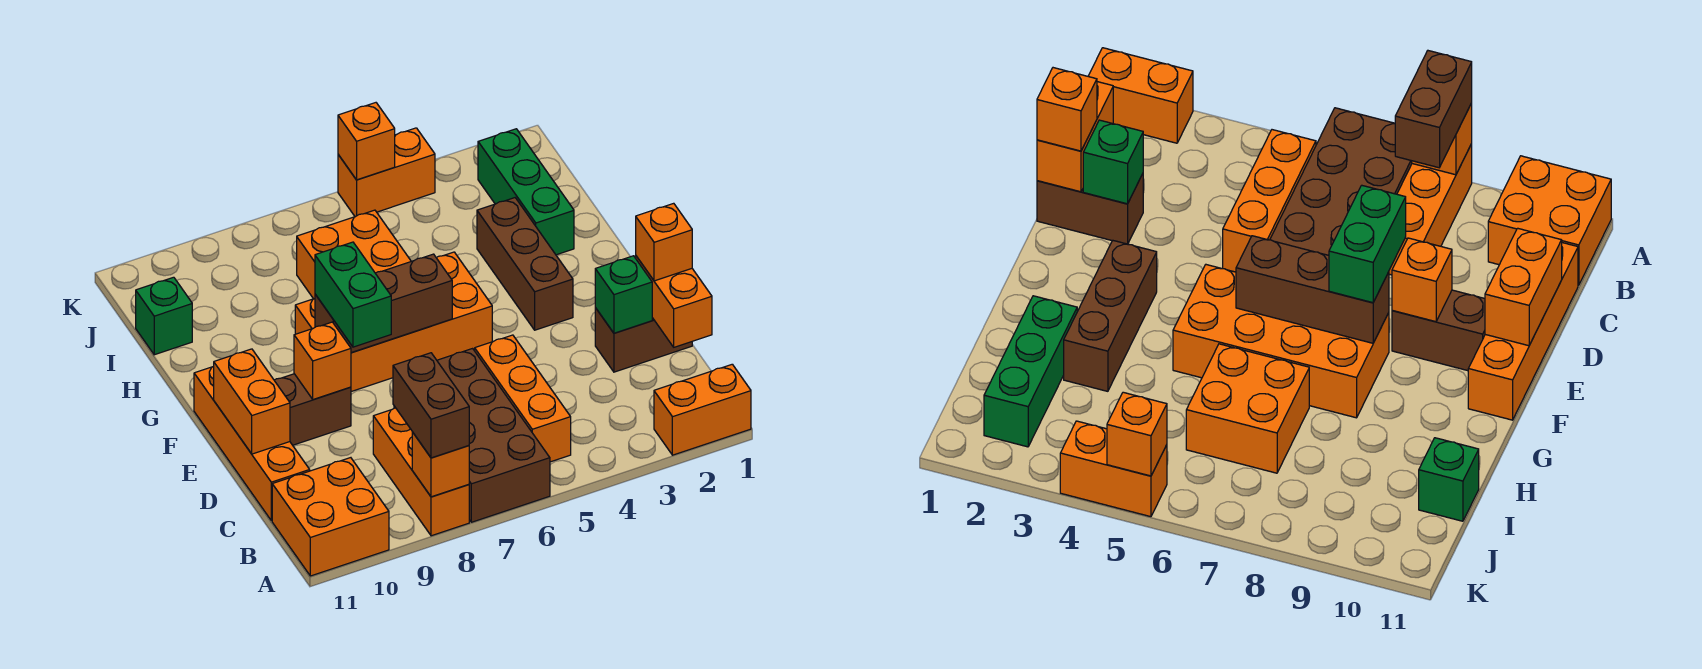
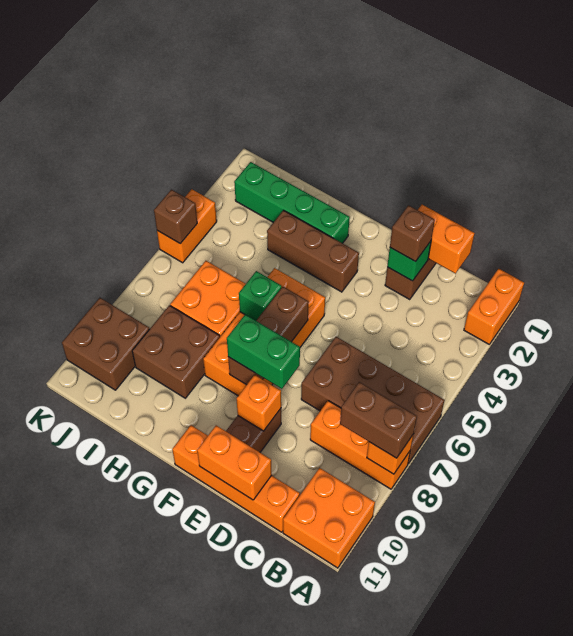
orange 1x3 brick [474,335,571,462] -> none
orange 1x1 brick [636,203,692,281] -> none
none -> brown 1x1 brick [390,205,435,262]
green 1x3 brick [478,129,574,255] -> green 1x4 brick [234,162,350,243]
none -> brown 2x2 brick [132,305,220,398]
green 1x1 brick [136,277,192,355] -> green 1x1 brick moved to [239,271,282,321]
none -> brown 2x2 brick [62,298,149,390]
orange 1x1 brick [338,103,395,180] -> brown 1x1 brick [154,190,197,244]

